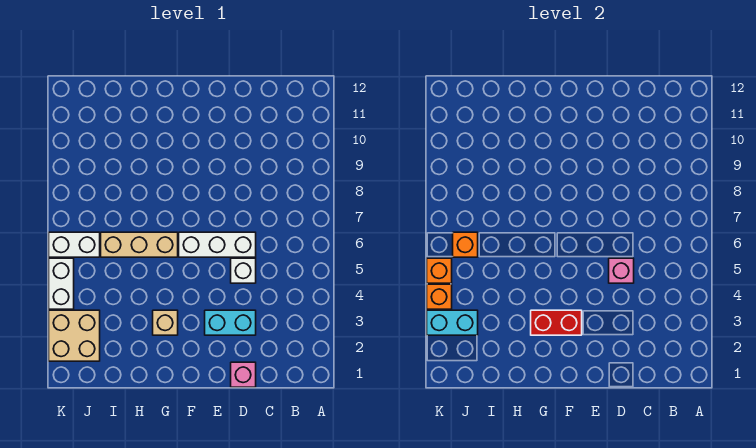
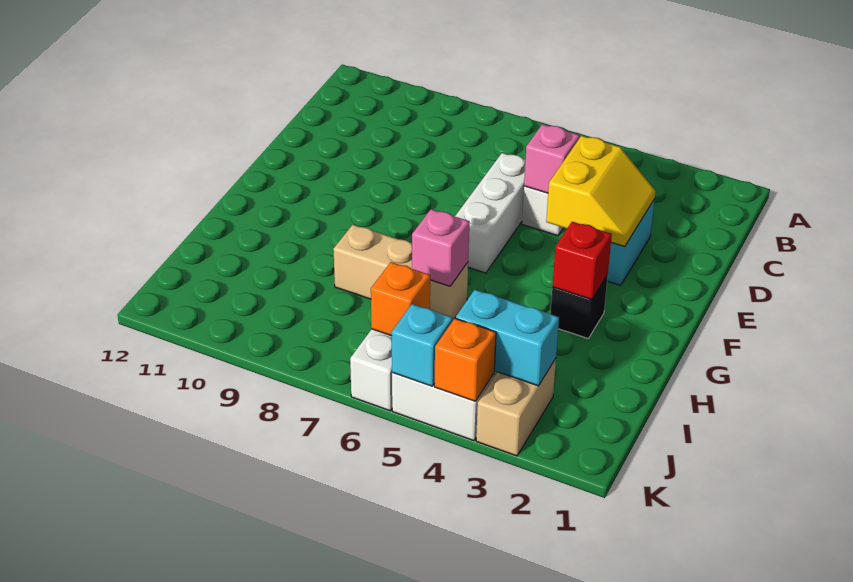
pink 1x1 brick [231,362,256,387] -> pink 1x1 brick moved to [412,209,469,286]
none -> yellow 2x2 slope [546,136,656,247]
red 1x2 brick [531,310,582,335] -> red 1x1 brick [552,222,612,299]
tan 1x1 brick [153,310,178,335] -> black 1x1 brick [550,275,608,338]
tan 1x3 brick [101,232,178,257] -> tan 1x3 brick turned to [333,225,468,320]
tan 2x2 brick [49,310,100,361] -> tan 1x2 brick [476,359,556,456]
cyan 1x2 brick [427,310,478,335] -> cyan 1x2 brick turned to [456,290,559,386]
orange 1x1 brick [427,258,452,283] -> cyan 1x1 brick [392,304,453,386]

